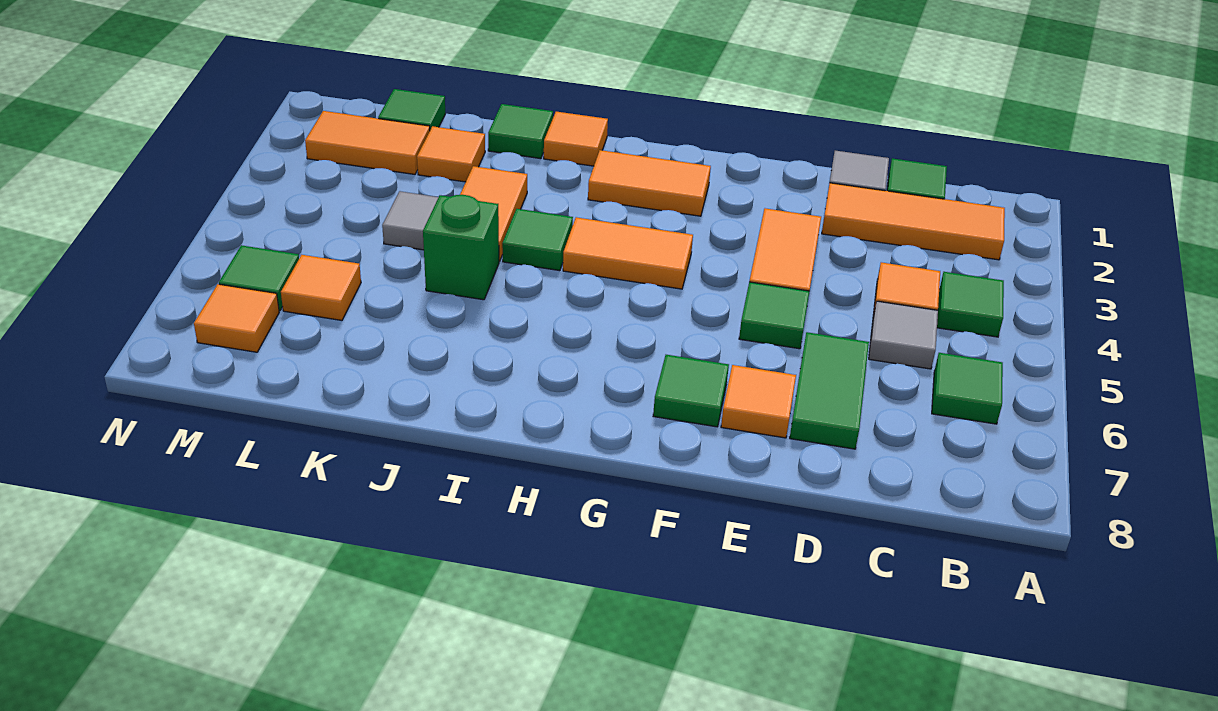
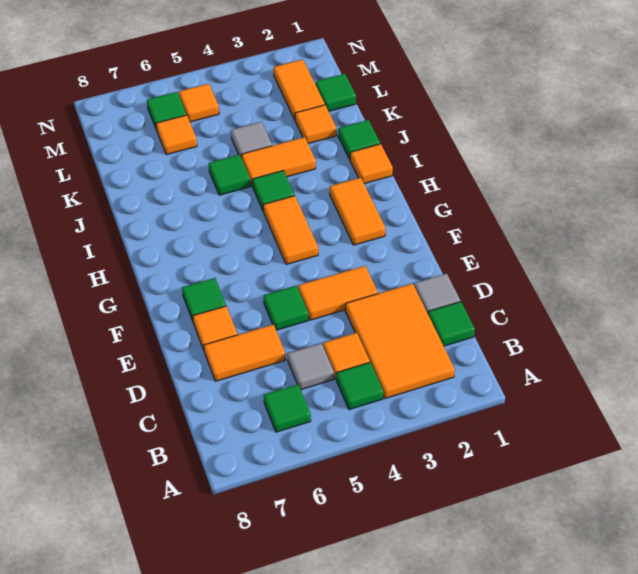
orange 1x3 tile [822,183,1005,260] -> orange 2x3 tile [345,284,455,398]
green 1x2 tile [790,332,869,449] -> orange 1x2 tile [204,325,285,381]
green 1x1 brick [423,195,499,300] -> green 1x1 tile [209,155,251,195]
orange 1x1 tile [194,284,279,352] -> orange 1x1 tile moved to [179,84,219,122]

